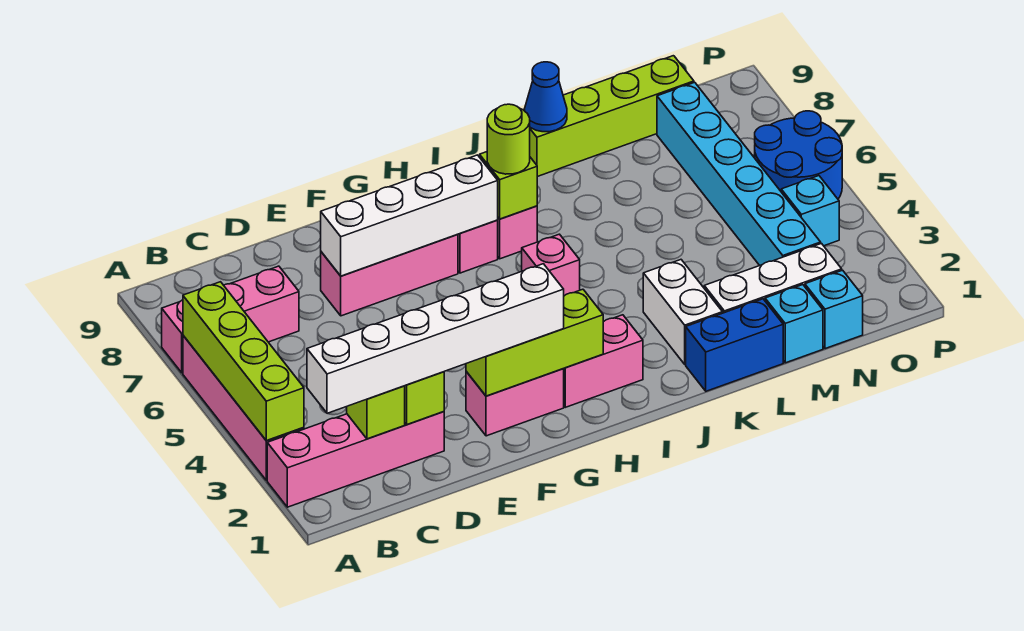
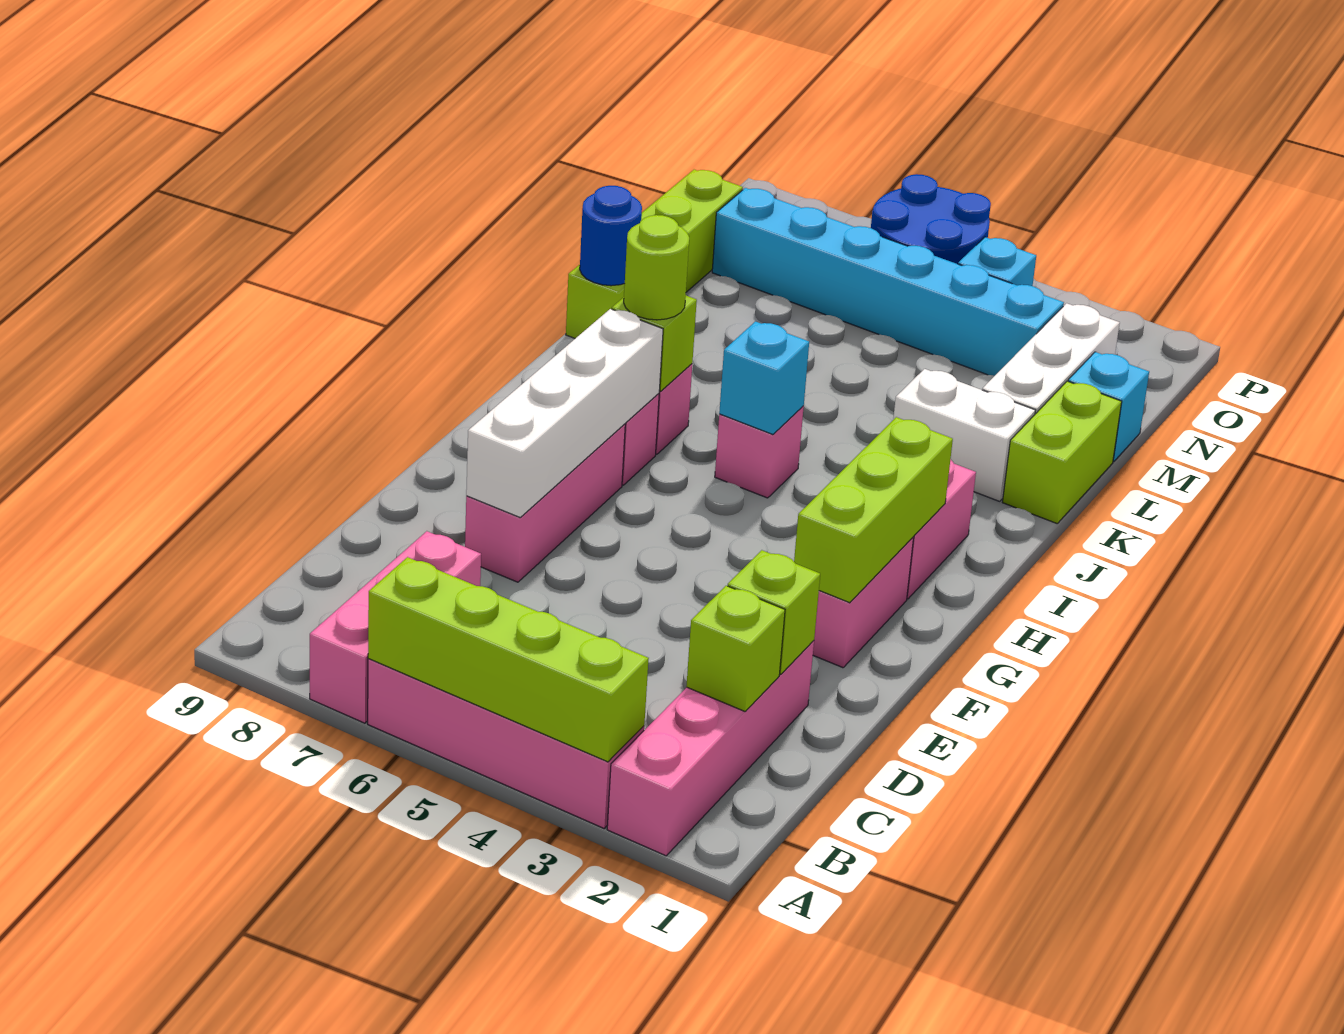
white 1x6 brick [307,264,564,413] -> none
blue 1x2 brick [686,299,783,391] -> lime 1x2 brick [1002,381,1122,523]
blue 1x1 cone [525,62,567,132] -> blue 1x1 round brick [580,186,642,286]
cyan 1x1 brick [805,270,863,349] -> cyan 1x1 brick moved to [719,322,809,435]

